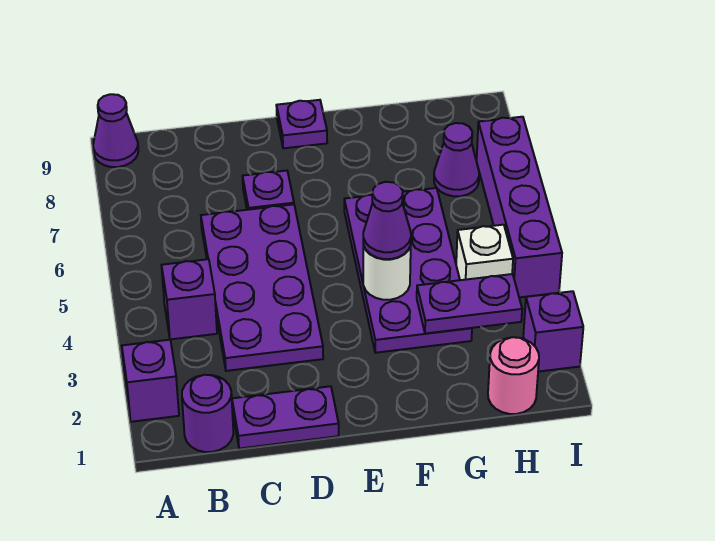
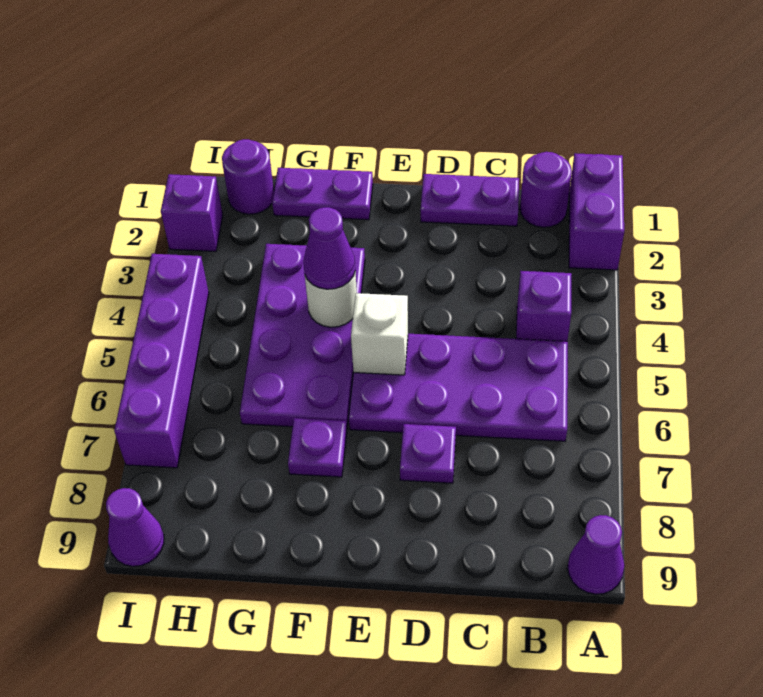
purple 1x1 brick [122,340,179,422] -> purple 1x2 brick [569,153,624,270]
purple 2x4 plate [201,204,323,371] -> purple 2x4 plate turned to [349,334,568,441]
purple 1x1 plate [276,100,327,148] -> purple 1x1 plate moved to [288,418,347,477]
purple 1x2 plate [417,274,522,333] -> purple 1x2 plate moved to [272,168,373,220]
pink 1x1 round brick [488,337,539,414] -> purple 1x1 round brick [222,139,274,214]
white 1x1 brick [456,225,513,280] -> white 1x1 brick moved to [351,293,408,375]
purple 1x1 cone [434,123,479,196] -> purple 1x1 cone moved to [106,488,164,566]

